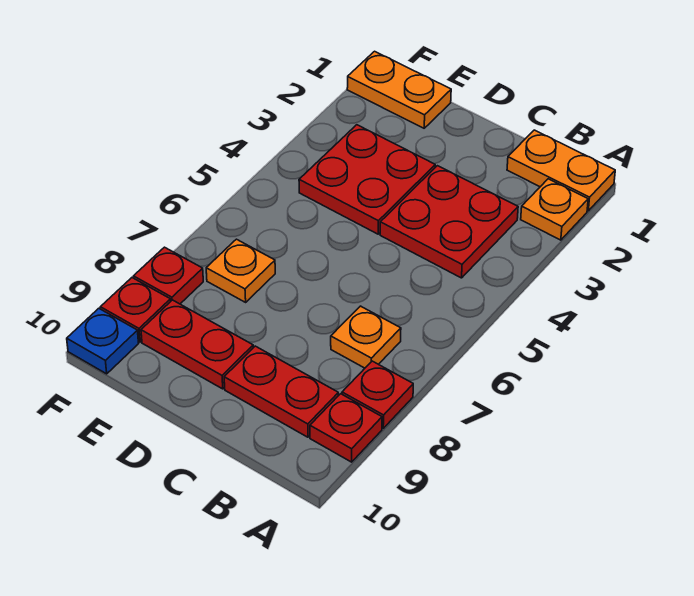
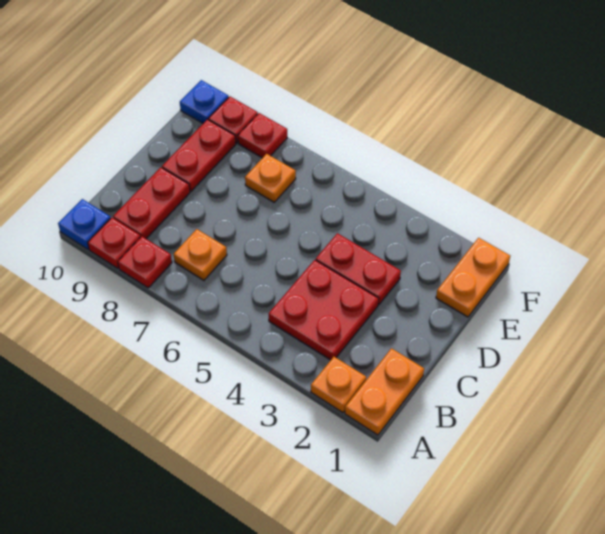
none -> blue 1x1 plate [58,199,111,249]
red 2x2 plate [299,125,435,234] -> red 1x2 plate [316,233,401,305]

